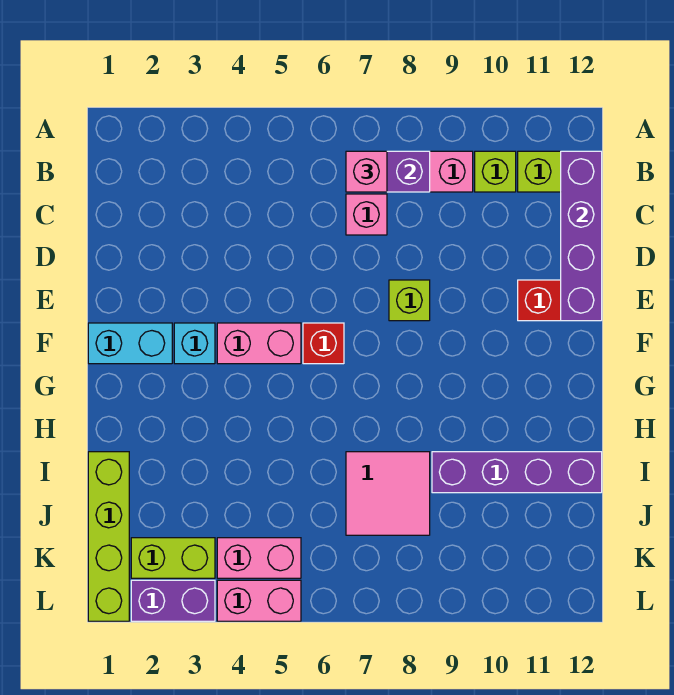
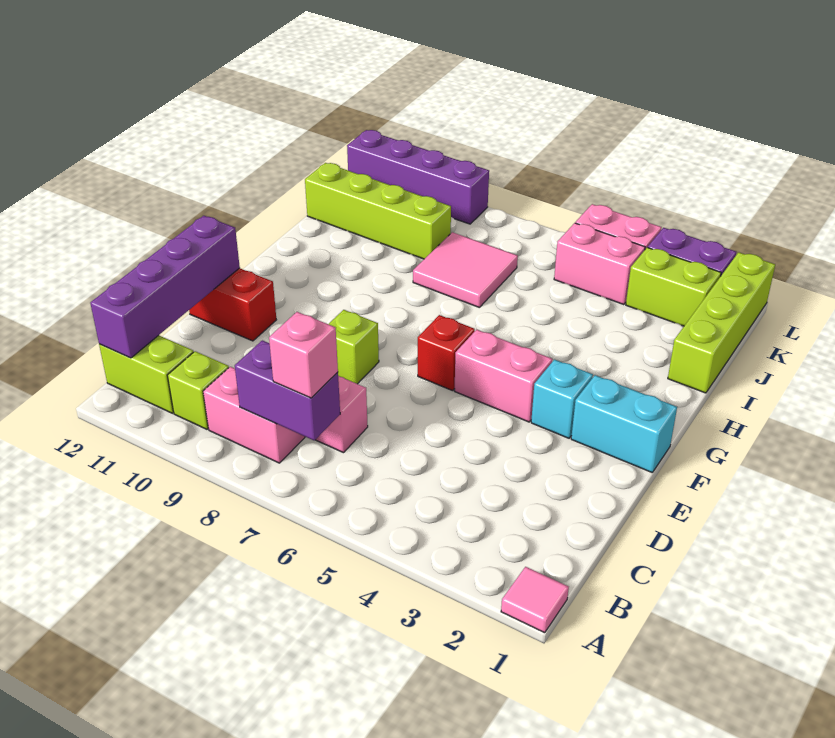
none -> pink 1x1 tile [501,567,569,633]
purple 1x4 brick [432,452,602,493] -> purple 1x4 brick moved to [347,130,489,224]
none -> lime 1x4 brick [305,163,451,259]

